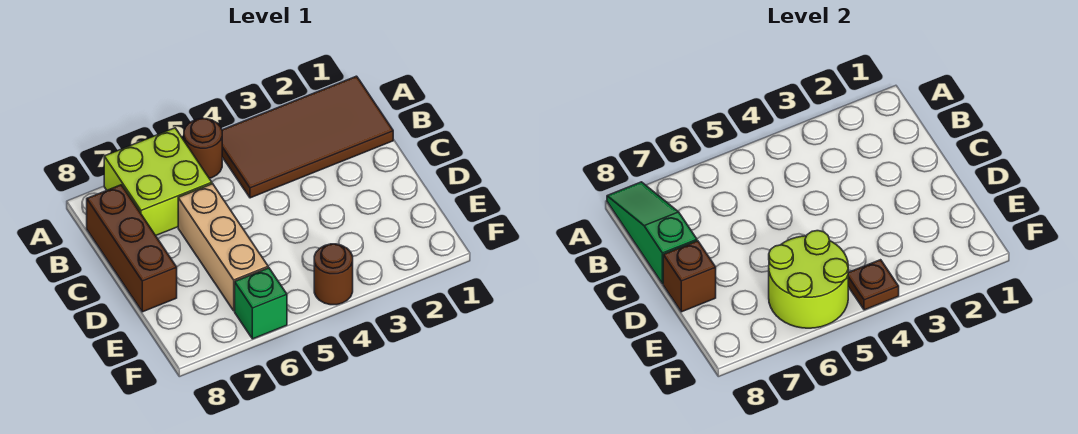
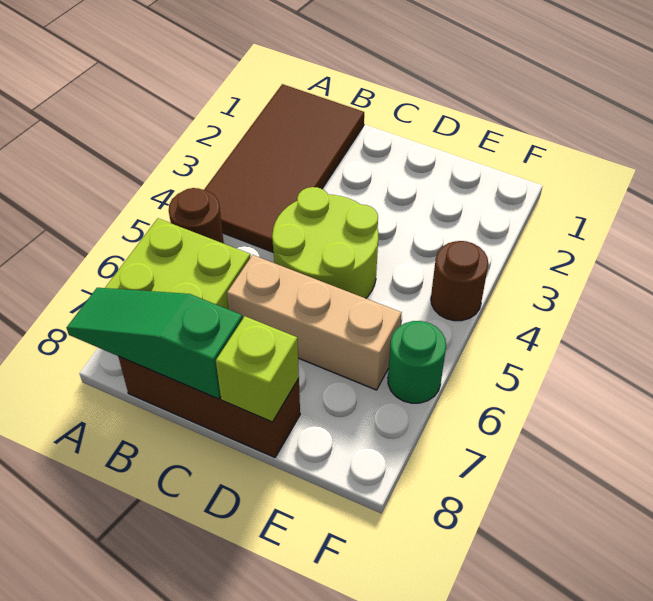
brown 1x1 brick [663,241,716,312] -> lime 1x1 brick [216,316,299,422]
lime 2x2 round brick [769,231,848,328] -> lime 2x2 round brick moved to [272,187,379,298]
brown 1x1 plate [848,260,899,310] -> none
green 1x1 brick [235,268,287,339] -> green 1x1 round brick [388,321,446,403]

